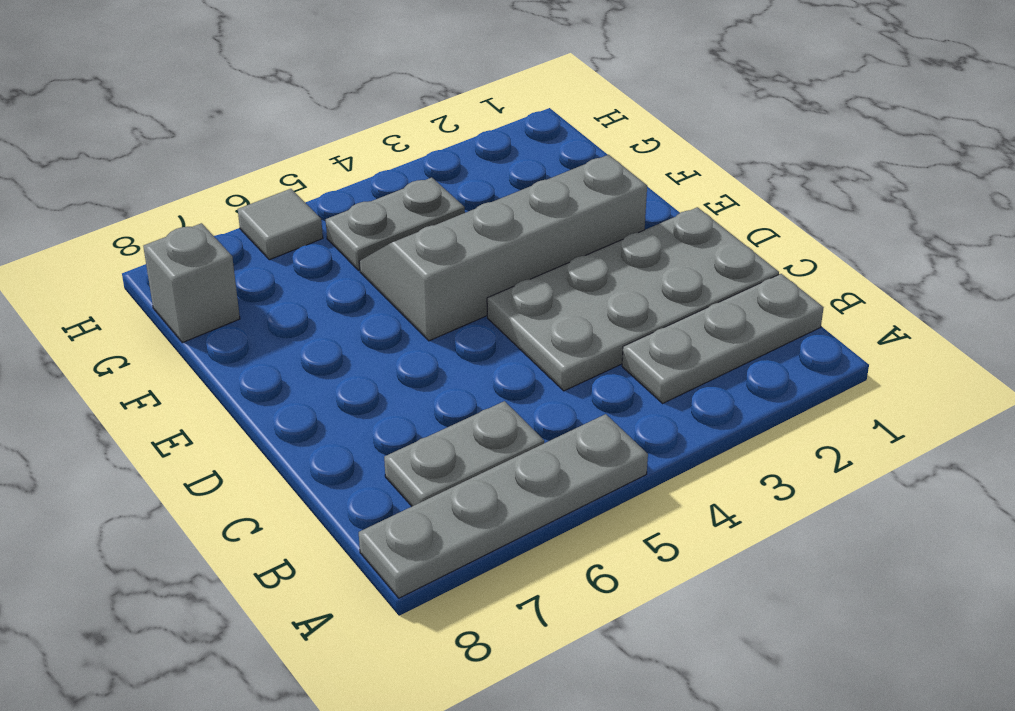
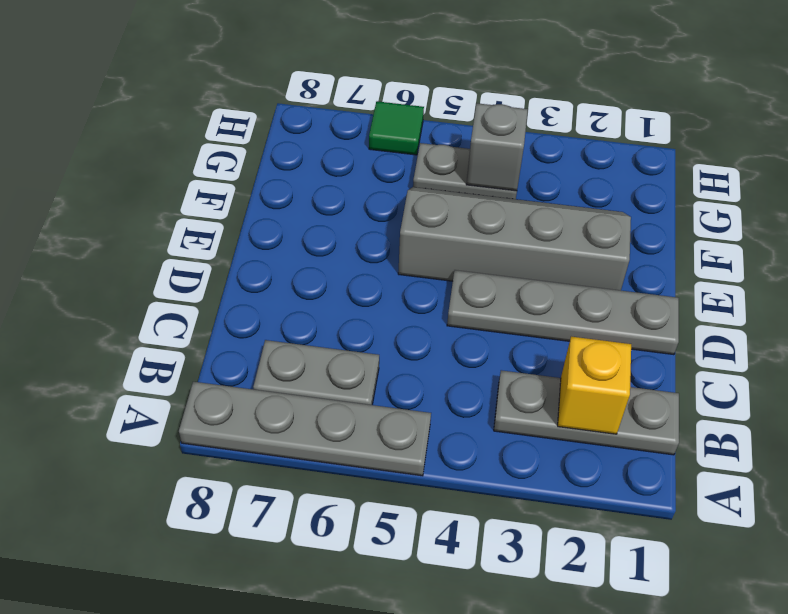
none -> yellow 1x1 brick [558,337,631,434]
grey 2x4 plate [487,207,779,391] -> grey 1x4 plate [447,270,679,355]
grey 1x1 brick [143,223,240,343] -> grey 1x1 brick moved to [466,103,528,191]
grey 1x1 tile [238,189,323,260] -> green 1x1 tile [369,101,424,155]

